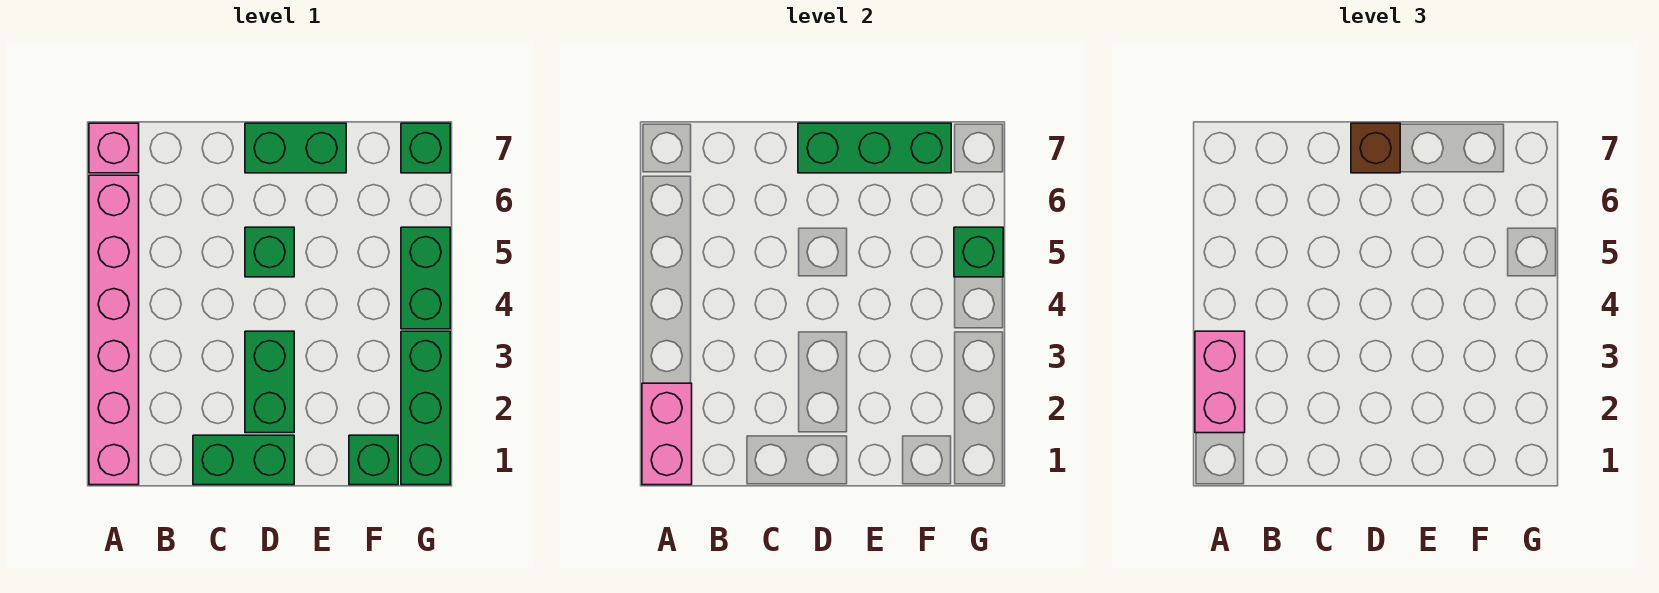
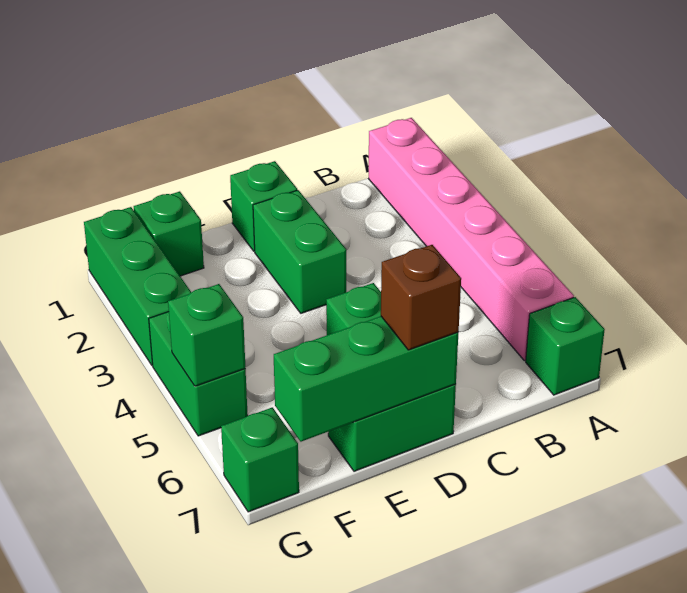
pink 1x2 brick [642,383,692,485] -> none
pink 1x2 brick [1195,331,1245,433] -> none
pink 1x1 brick [89,123,139,173] -> green 1x1 brick [526,297,605,395]
green 1x2 brick [193,435,294,485] -> green 1x1 brick [230,161,297,251]

